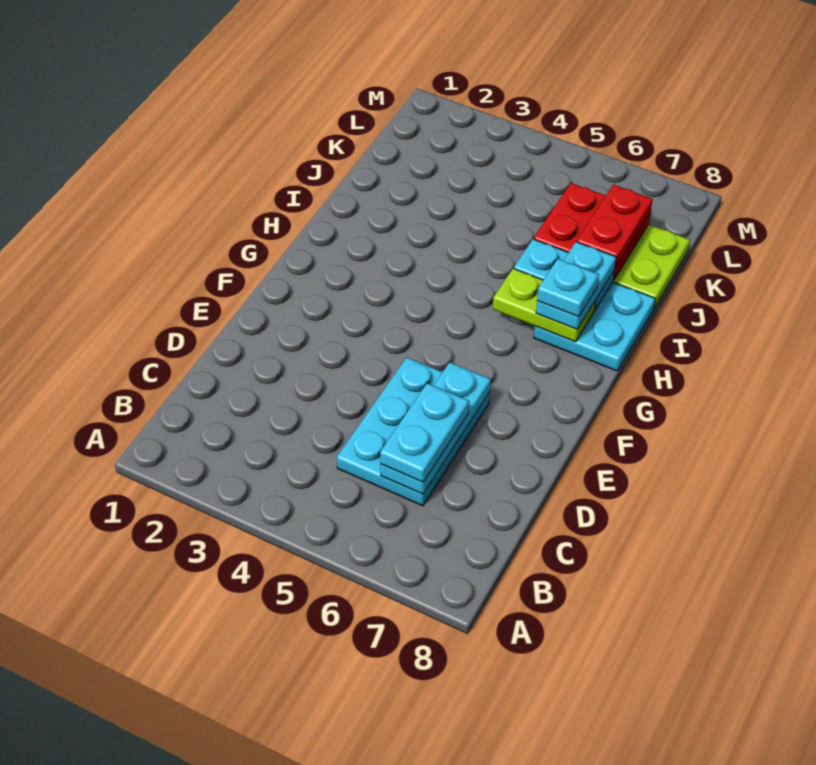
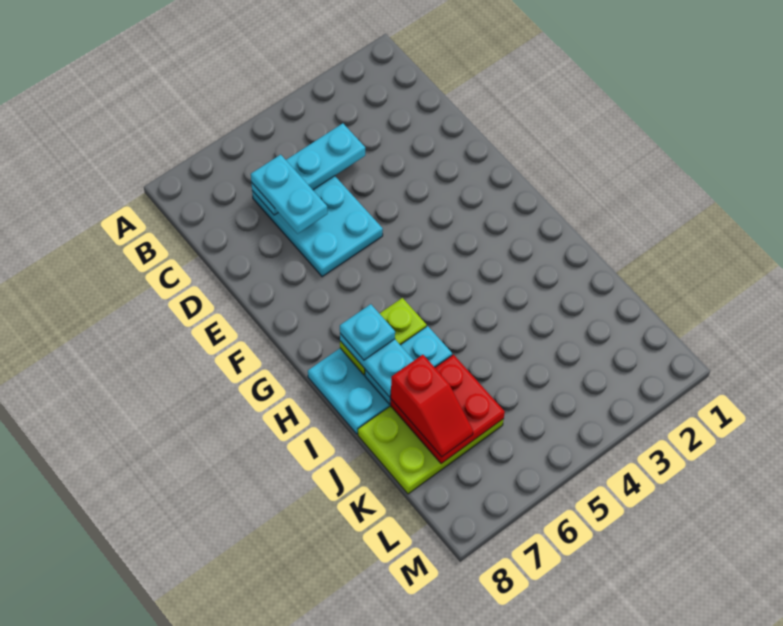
cyan 1x3 plate [380,362,491,494] -> cyan 1x3 plate turned to [251,123,365,215]
red 1x2 plate [577,185,653,268] -> red 1x2 slope [390,355,473,457]

